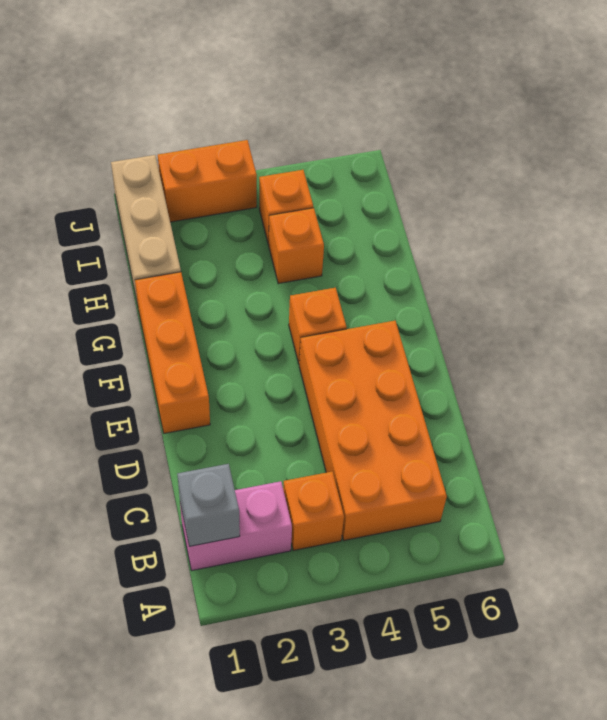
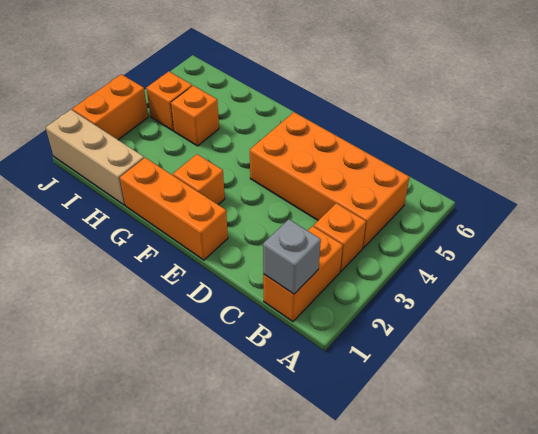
pink 1x2 brick [180,481,292,570] -> orange 1x2 brick [263,226,343,322]
orange 1x1 brick [289,288,347,363] -> orange 1x1 brick moved to [173,154,225,205]

